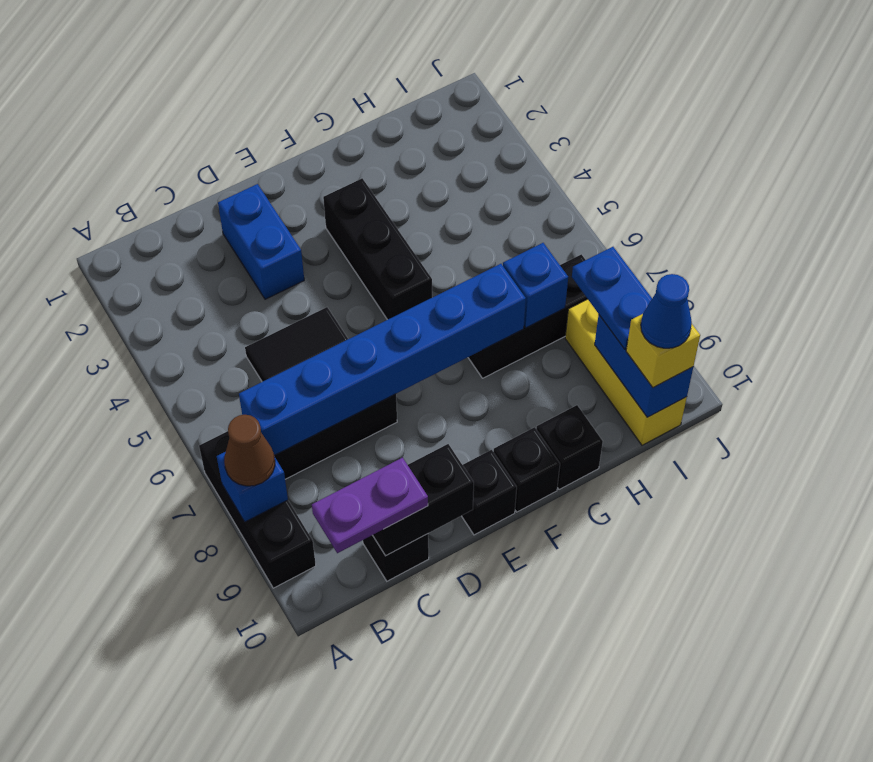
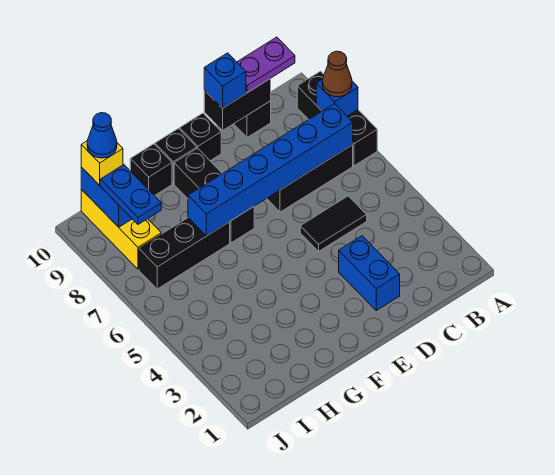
black 1x3 brick [323,178,432,320] -> black 1x3 brick moved to [174,148,254,243]
blue 1x1 brick [503,243,568,328] -> blue 1x1 brick moved to [204,53,246,108]

